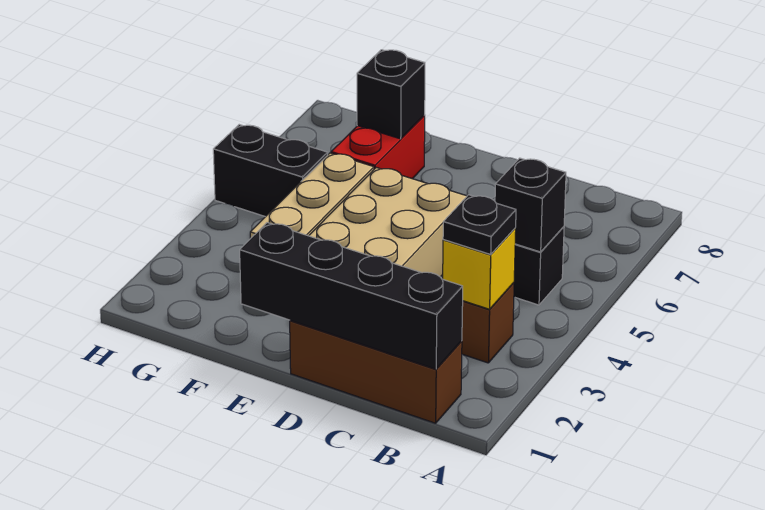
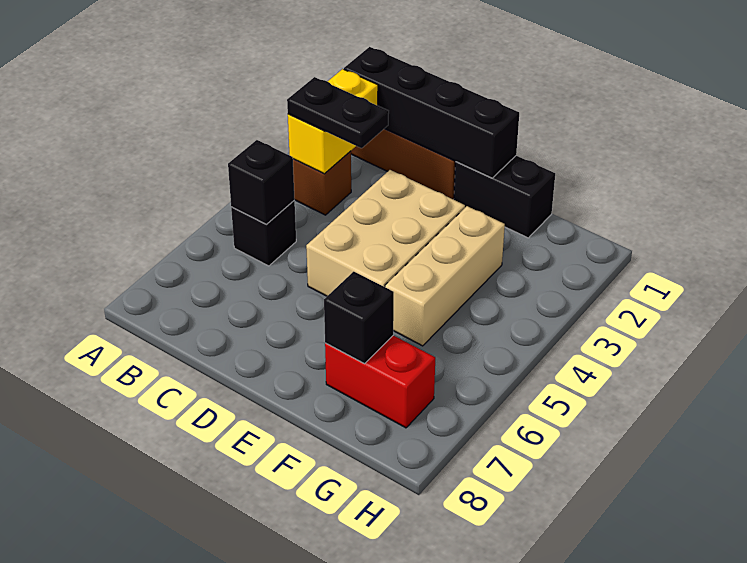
yellow 1x1 brick [443,228,516,309] -> yellow 1x2 brick [288,69,378,174]
black 1x1 plate [443,195,516,254] -> black 1x2 plate [287,77,389,148]
red 1x2 brick [331,116,425,179] -> red 1x2 brick turned to [325,336,435,428]
black 1x2 brick [213,125,328,217] -> black 1x2 brick moved to [454,156,555,238]

